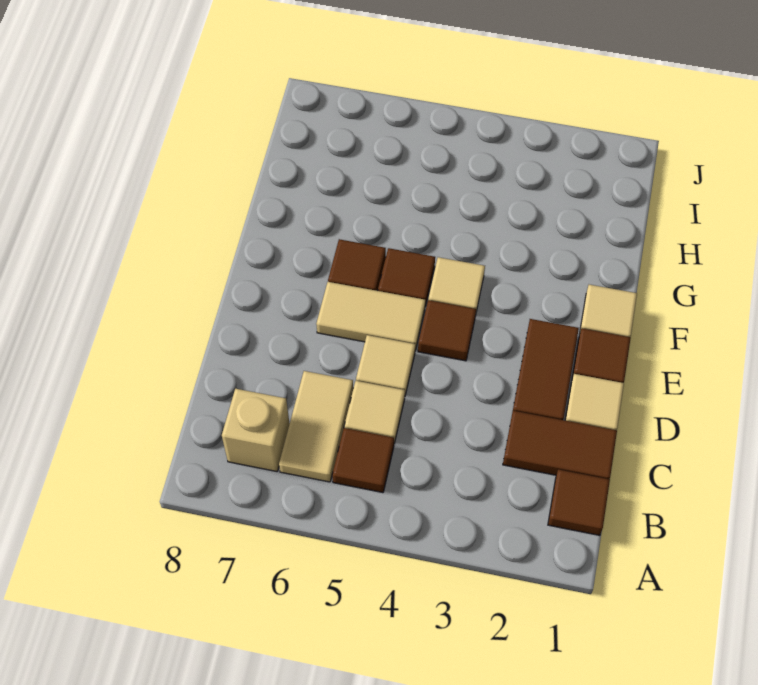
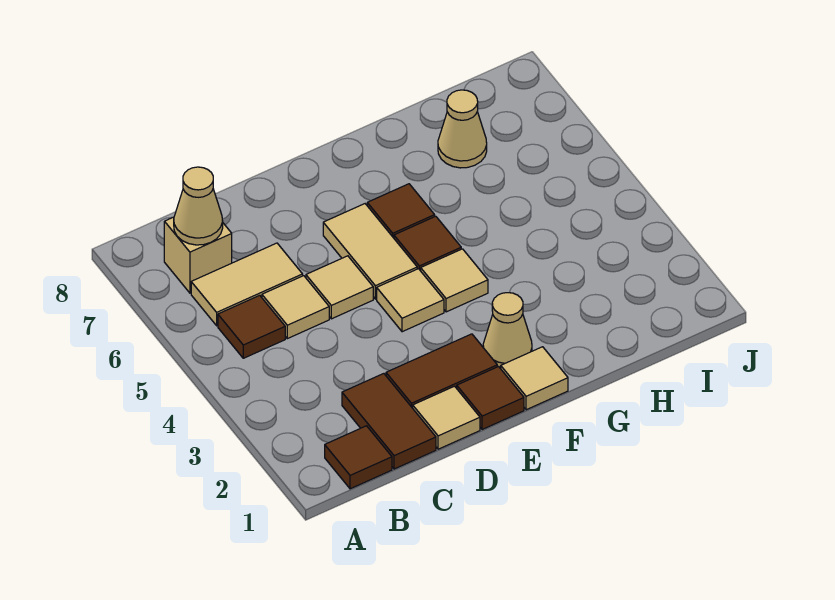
none -> tan 1x1 cone [174,167,223,245]
brown 1x1 tile [418,300,476,361] -> tan 1x1 tile [377,269,444,332]
none -> tan 1x1 cone [483,293,532,369]
none -> tan 1x1 cone [438,90,487,168]

